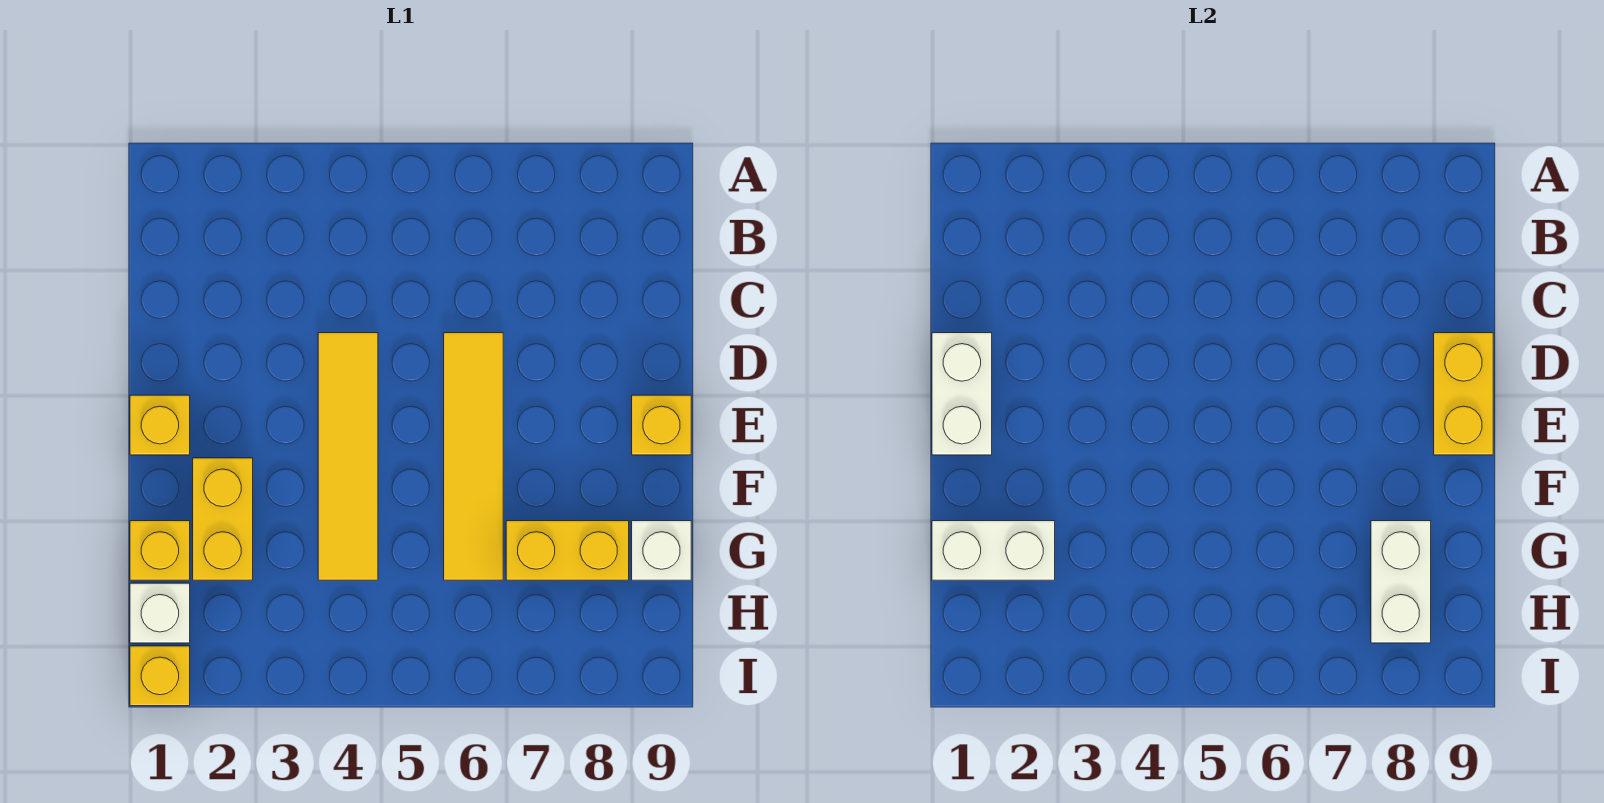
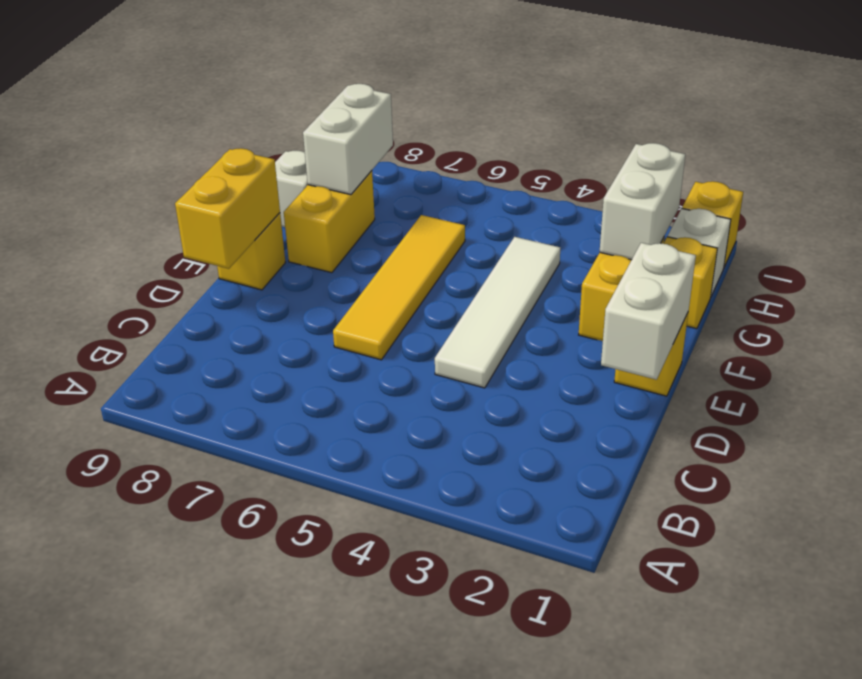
yellow 1x4 tile [318,333,378,580] -> white 1x4 tile [435,237,560,388]
white 1x2 brick [932,521,1055,580] -> white 1x2 brick turned to [600,143,685,260]
yellow 1x2 brick [506,521,629,580] -> yellow 1x2 brick turned to [284,171,375,273]

